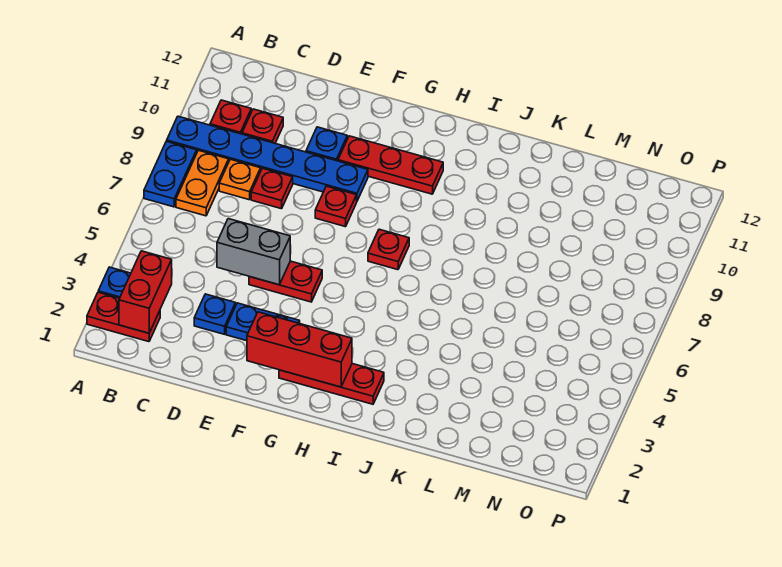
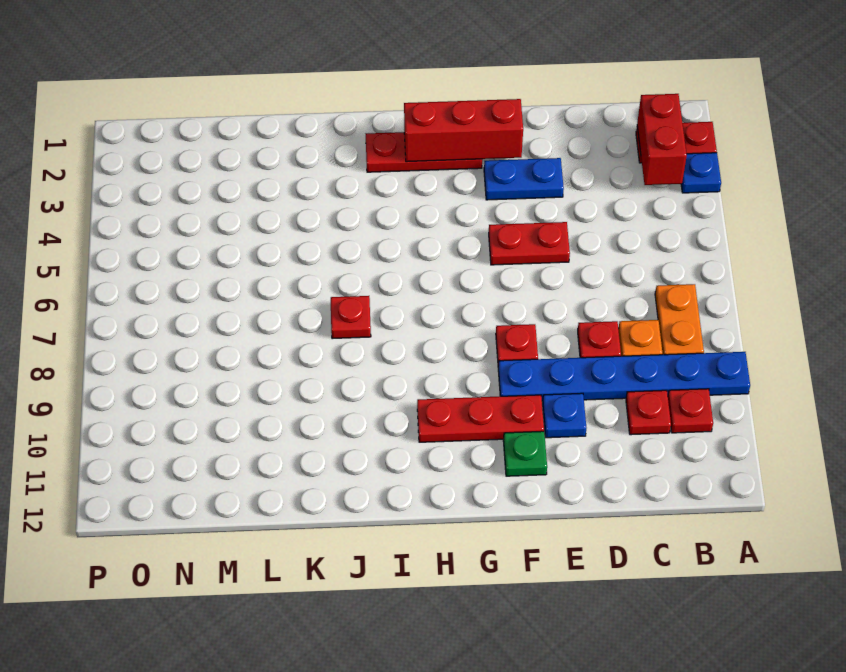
blue 1x2 plate [144,141,197,207] -> none
blue 1x1 plate [194,294,236,334] -> none
grey 1x2 brick [217,219,290,285] -> none
none -> green 1x1 plate [503,431,547,476]
red 1x1 plate [368,229,409,270] -> red 1x1 plate moved to [331,296,371,339]

